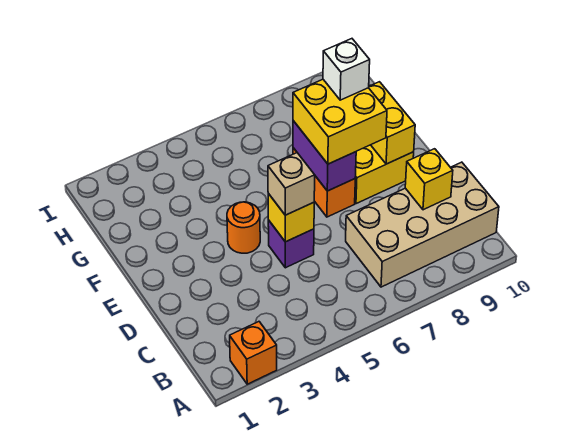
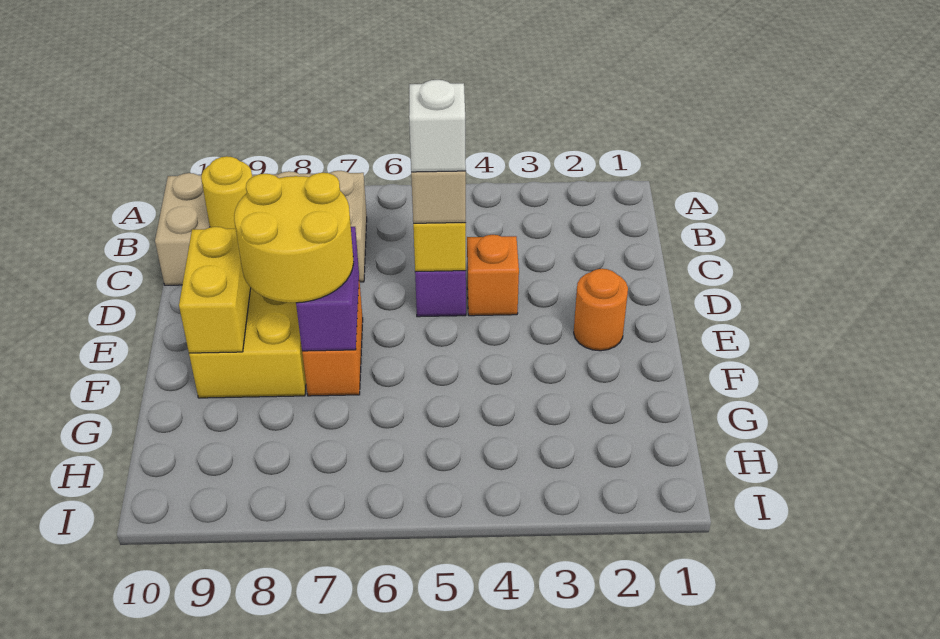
orange 1x1 brick [230,322,277,384] -> orange 1x1 brick moved to [467,235,519,316]
yellow 1x1 brick [405,149,453,210] -> yellow 1x1 round brick [201,156,252,229]
orange 1x1 round brick [227,202,260,253] -> orange 1x1 round brick moved to [574,269,628,351]
yellow 2x2 brick [293,79,387,164] -> yellow 2x2 round brick [234,173,354,303]
white 1x1 brick [323,39,370,100] -> white 1x1 brick moved to [409,80,466,172]

